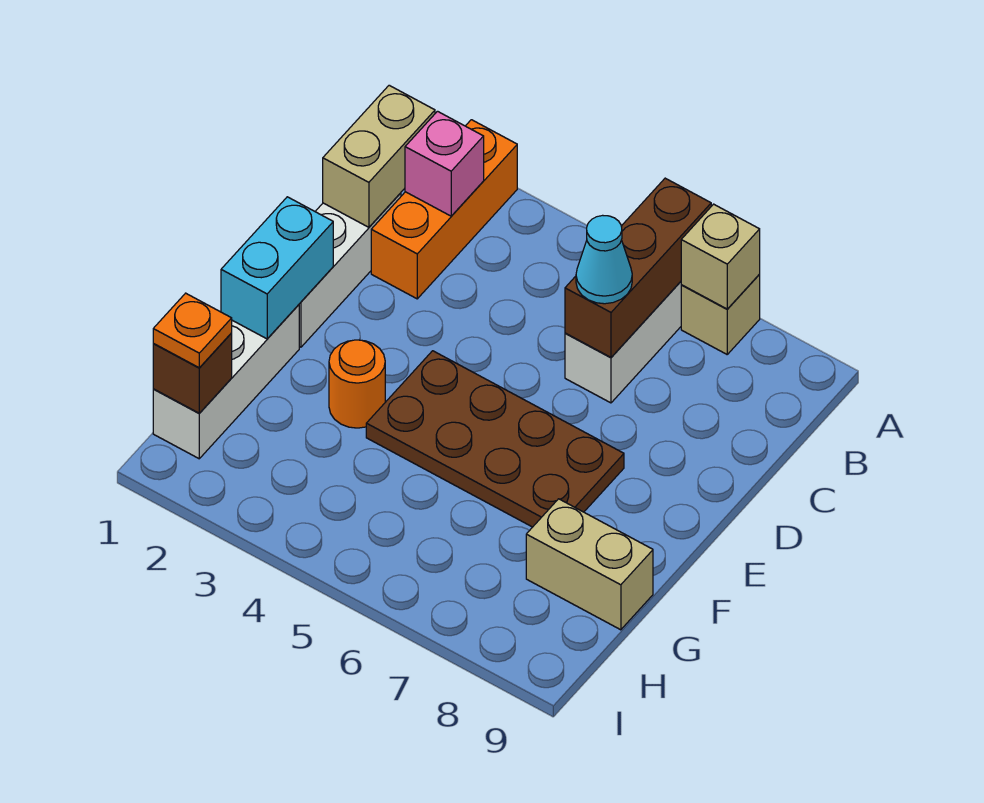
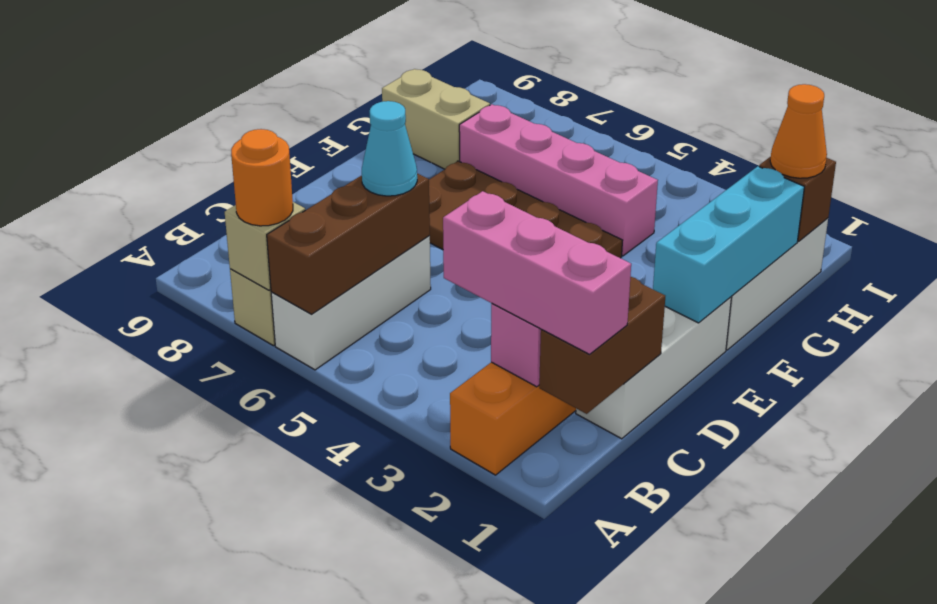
tan 1x2 brick [323,85,435,227] -> brown 1x2 brick [539,277,665,414]
none -> pink 1x3 brick [443,191,631,354]
cyan 1x2 brick [221,197,333,339] -> cyan 1x3 brick [653,166,804,323]
orange 1x1 round brick [329,340,385,428] -> orange 1x1 round brick moved to [231,129,293,226]
none -> pink 1x4 brick [459,104,658,256]
orange 1x1 plate [153,293,232,368] -> orange 1x1 cone [770,84,827,178]

